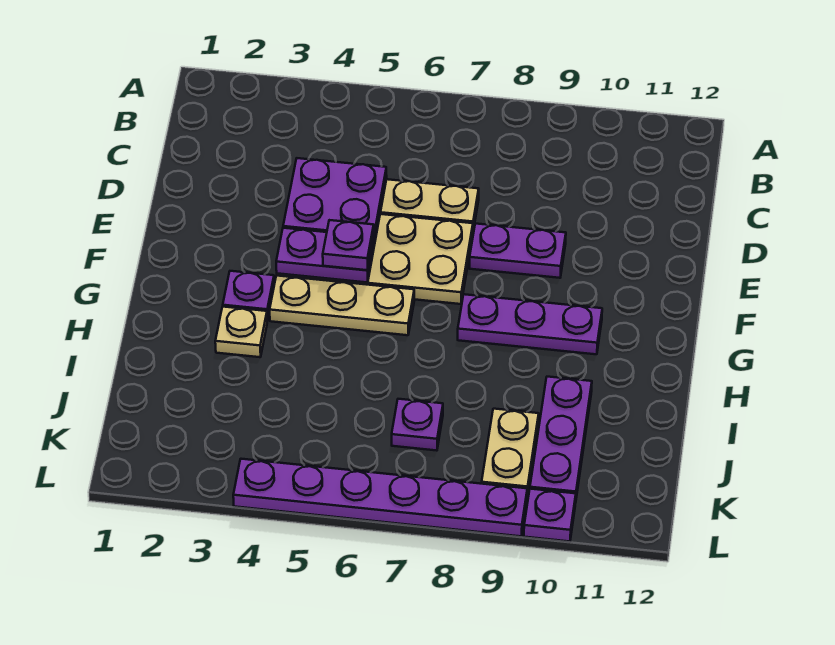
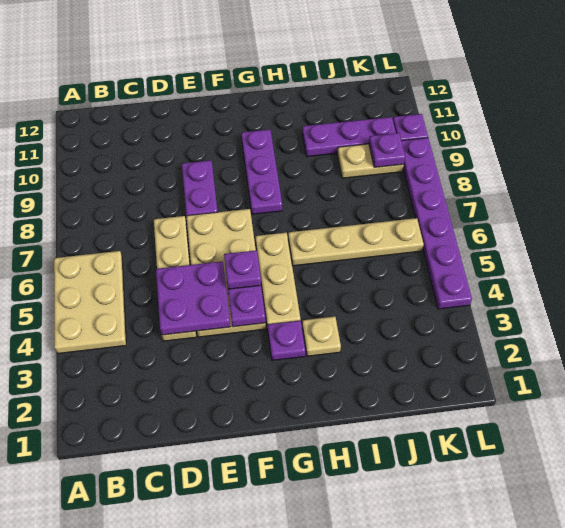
none -> tan 2x3 plate [54,251,126,354]
none -> tan 1x4 plate [288,218,424,266]
purple 1x1 plate [392,399,443,451] -> purple 1x1 plate moved to [369,133,405,167]

